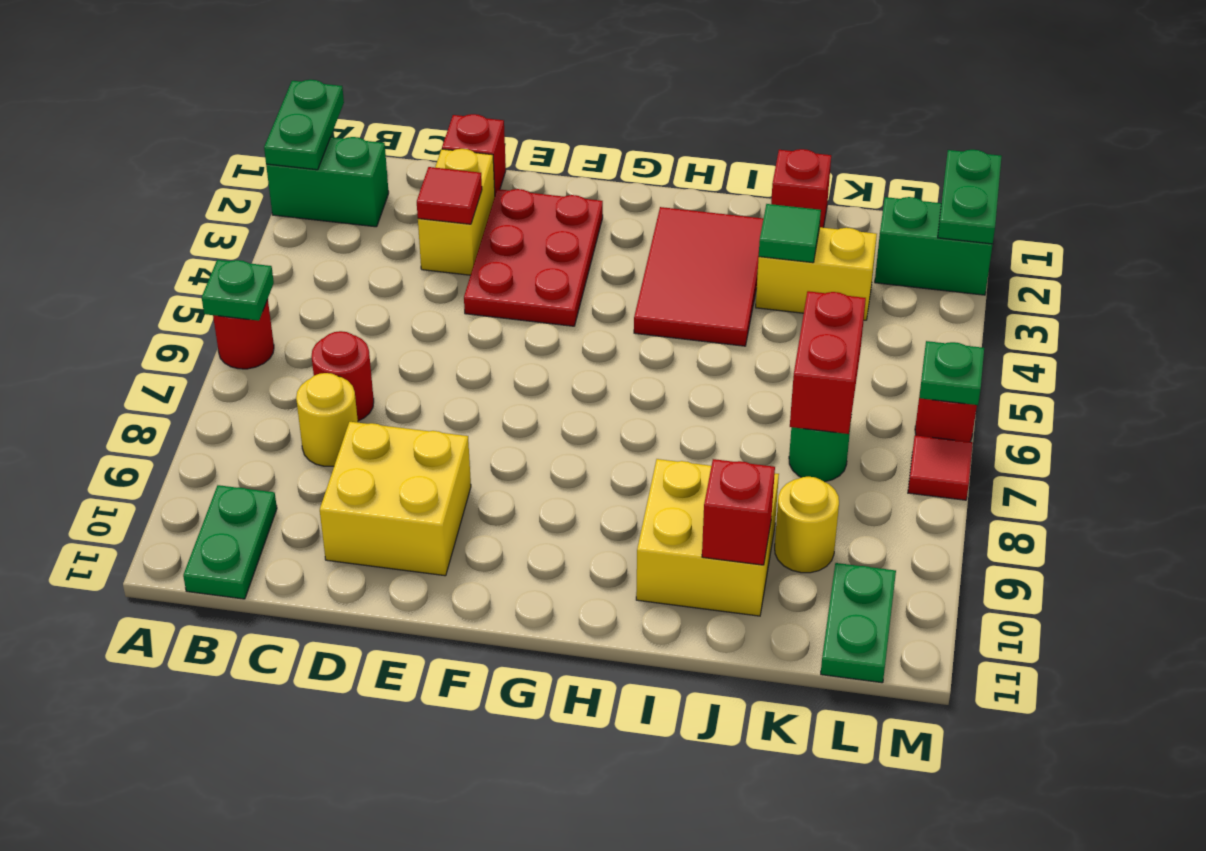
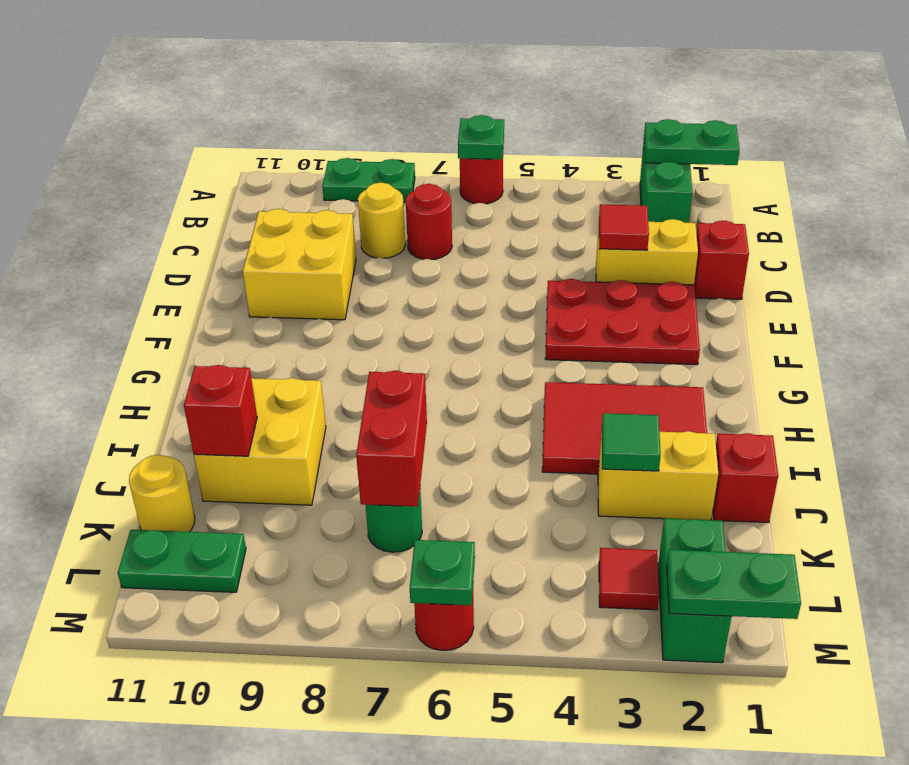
green 1x2 plate [183,485,277,599] -> green 1x2 plate moved to [322,158,415,202]
yellow 1x2 brick [756,227,877,320] -> yellow 1x2 brick turned to [598,431,718,520]
red 1x2 brick [790,291,866,434] -> red 1x2 brick turned to [356,371,427,507]
yellow 1x1 round brick [775,477,839,573] -> yellow 1x1 round brick moved to [129,455,195,532]
red 1x1 tile [908,435,973,500] -> red 1x1 tile moved to [599,548,659,610]

